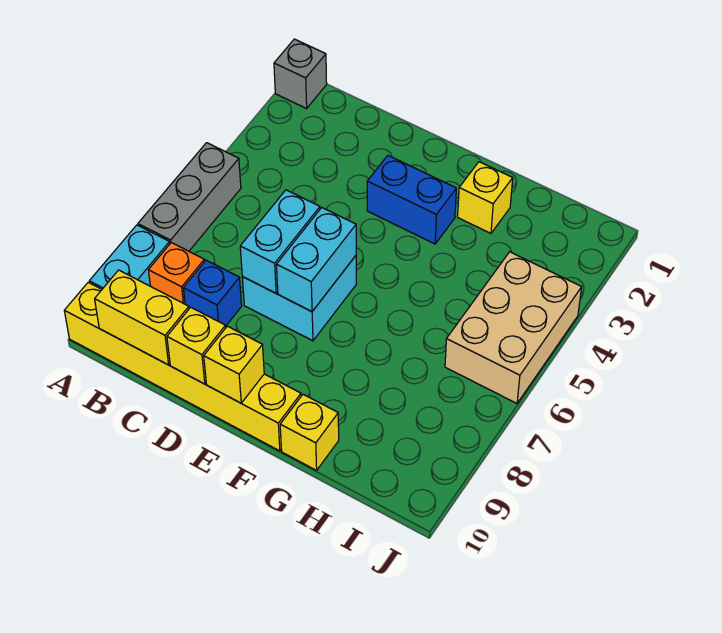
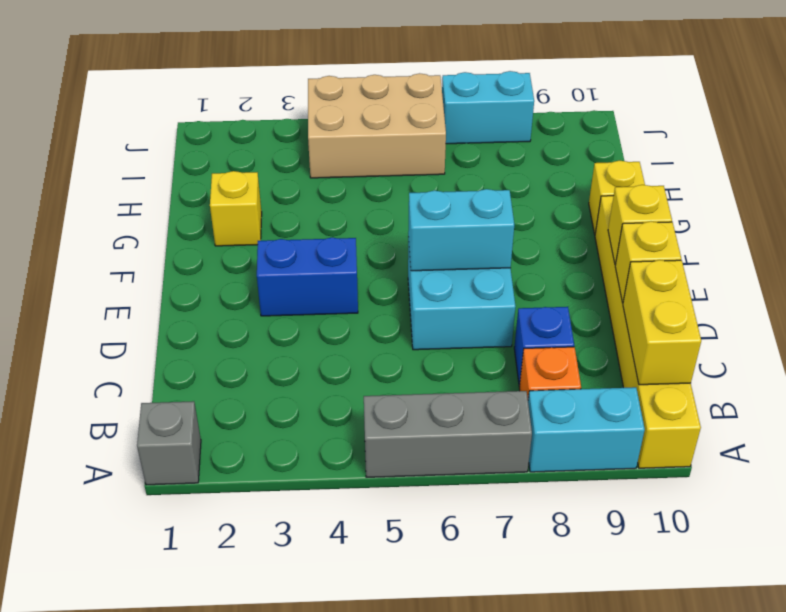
cyan 1x2 brick [240,190,320,293] -> cyan 1x2 brick moved to [442,71,534,144]
blue 1x2 brick [367,156,456,244] -> blue 1x2 brick turned to [257,238,358,316]

